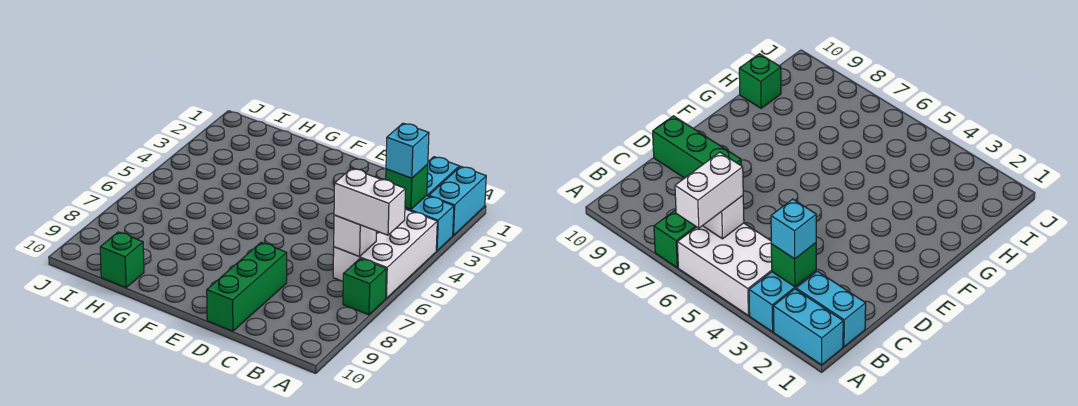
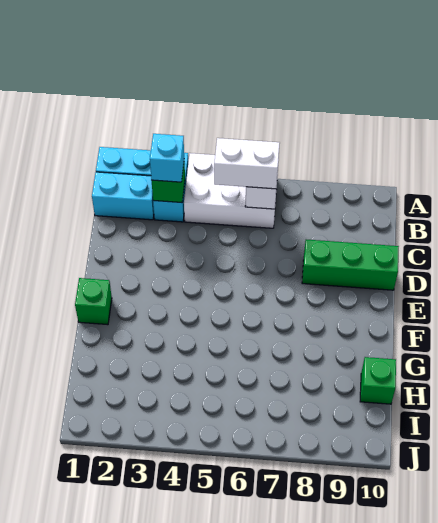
white 1x2 brick [334,168,405,235] -> white 1x2 brick turned to [214,138,279,189]
green 1x1 brick [343,258,386,315] -> green 1x1 brick moved to [75,278,112,325]

